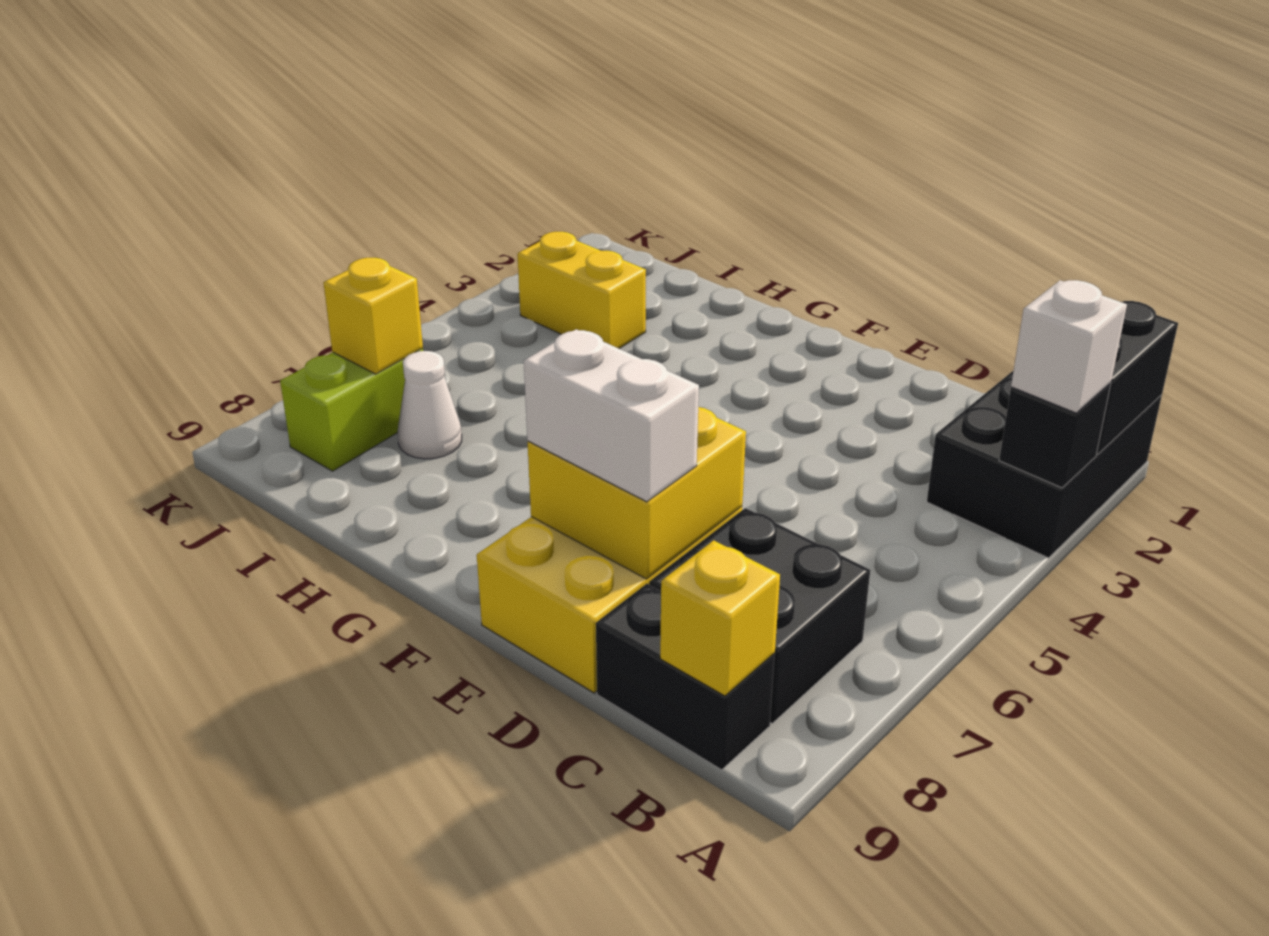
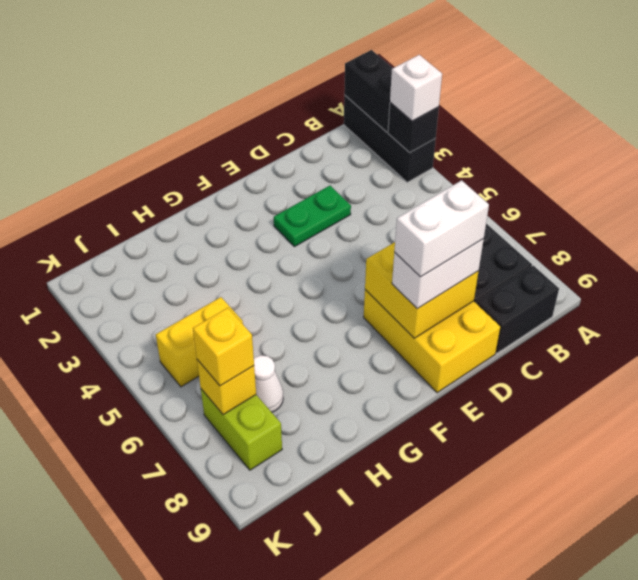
black 2x3 brick [927,370,1162,558] -> black 1x3 brick [344,95,436,182]
yellow 1x1 brick [660,540,780,696] -> yellow 1x1 brick moved to [193,308,254,386]
none -> green 1x2 plate [274,186,351,247]
none -> white 1x2 brick [394,180,489,277]
yellow 1x2 brick [517,232,646,348] -> yellow 1x2 brick moved to [156,297,243,387]

